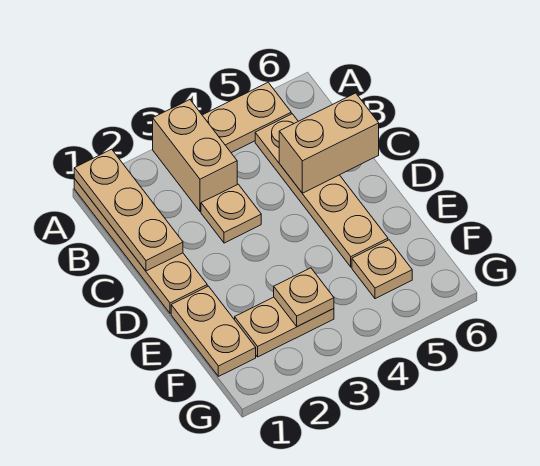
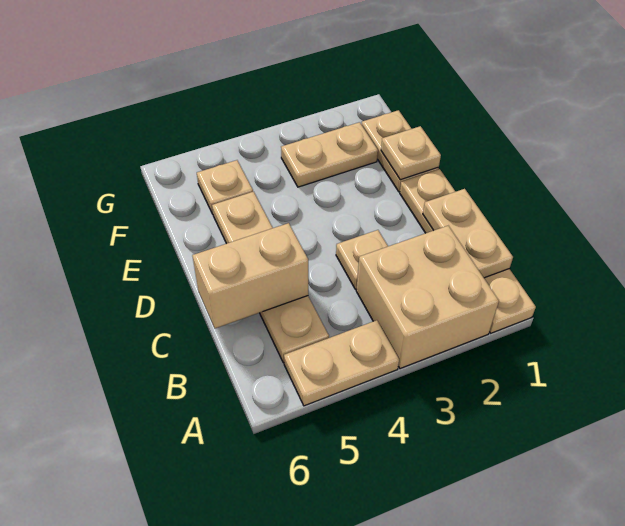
tan 1x3 plate [74,149,183,271] -> tan 1x2 plate [423,189,513,278]
tan 1x2 brick [153,100,237,211] -> tan 2x2 brick [356,226,499,369]
tan 1x1 plate [274,268,334,327] -> tan 1x1 plate moved to [381,126,441,180]

